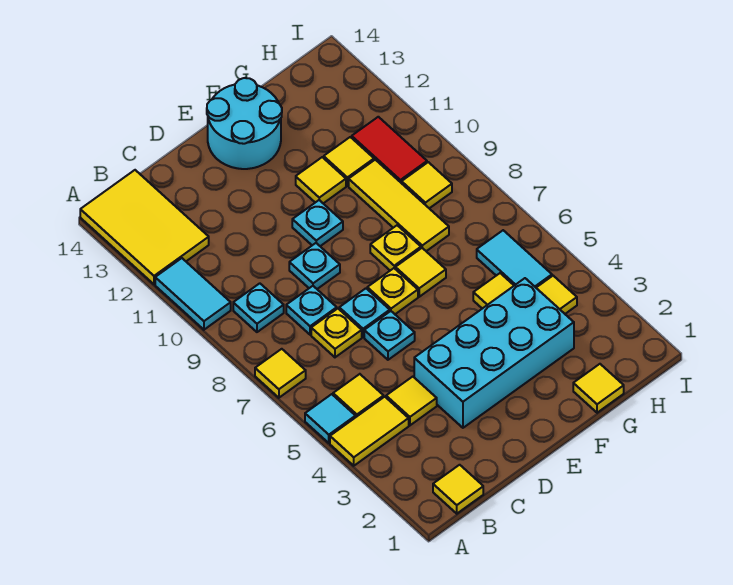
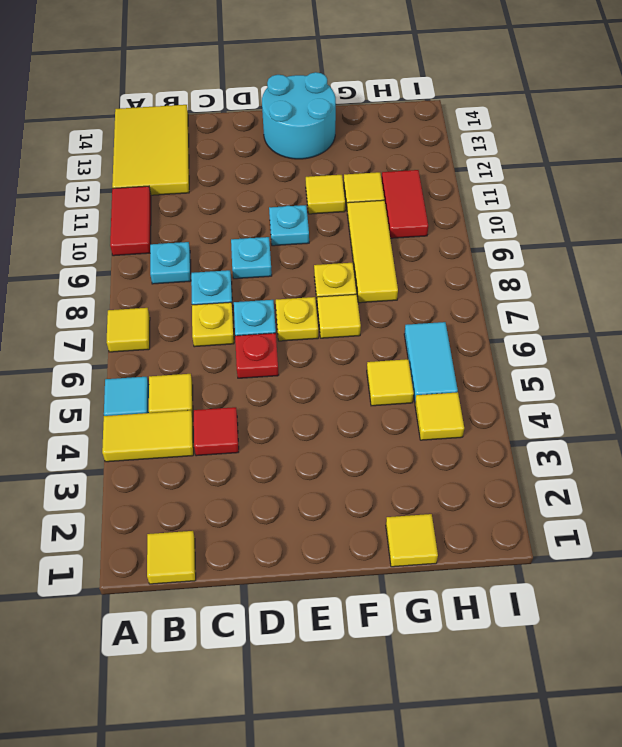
cyan 1x2 tile [155,258,231,330] -> red 1x2 tile [110,186,151,256]
yellow 1x1 tile [386,377,437,425] -> red 1x1 tile [194,407,239,456]
cyan 2x4 brick [414,278,574,428] -> none
cyan 1x1 plate [364,311,415,360] -> red 1x1 plate [235,333,279,378]
yellow 1x1 tile [402,162,452,208] -> none

